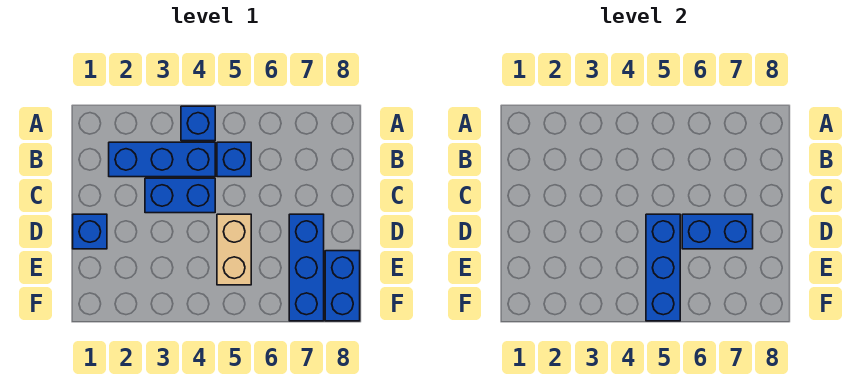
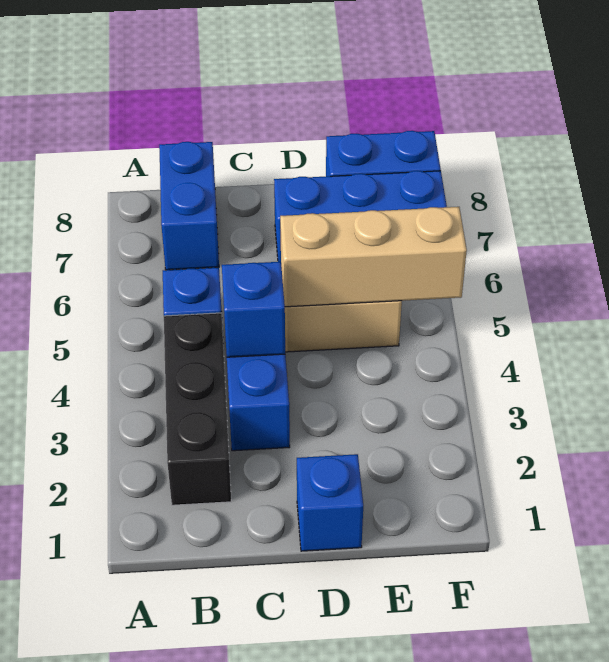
blue 1x1 brick [181,106,215,141] -> blue 1x1 brick moved to [222,262,285,357]
blue 1x3 brick [109,142,215,177] -> black 1x3 brick [164,313,231,505]
blue 1x3 brick [646,214,680,321] -> tan 1x3 brick [280,207,467,307]
blue 1x2 brick [682,214,753,249] -> blue 1x2 brick moved to [159,142,219,270]

